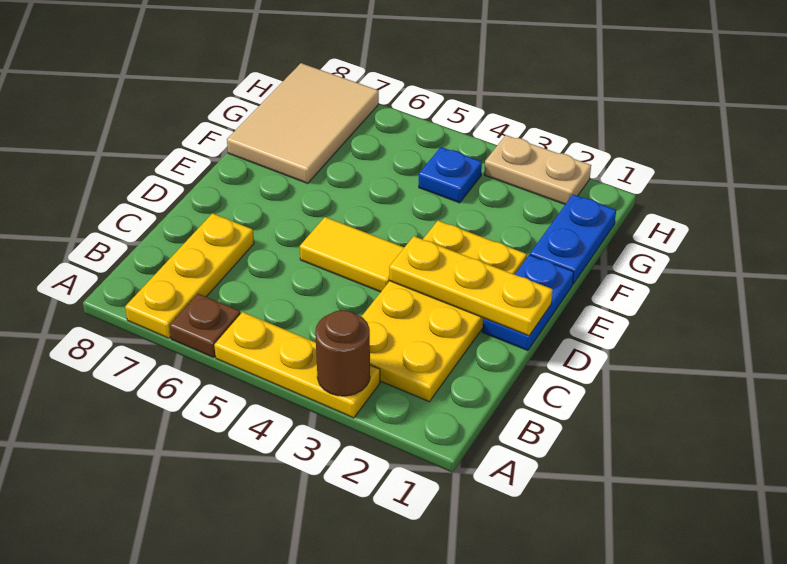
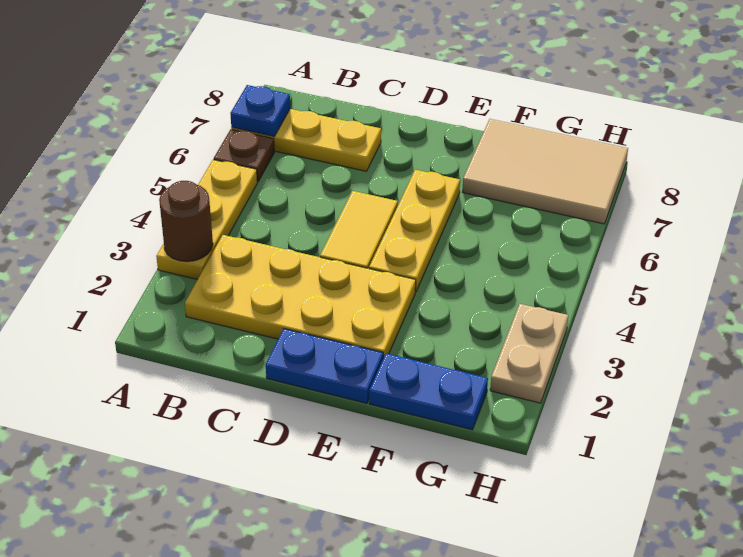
yellow 1x3 plate [389,236,553,336] -> yellow 1x3 plate moved to [369,170,460,292]
blue 1x1 plate [419,147,482,203] -> blue 1x1 plate moved to [230,85,290,136]

